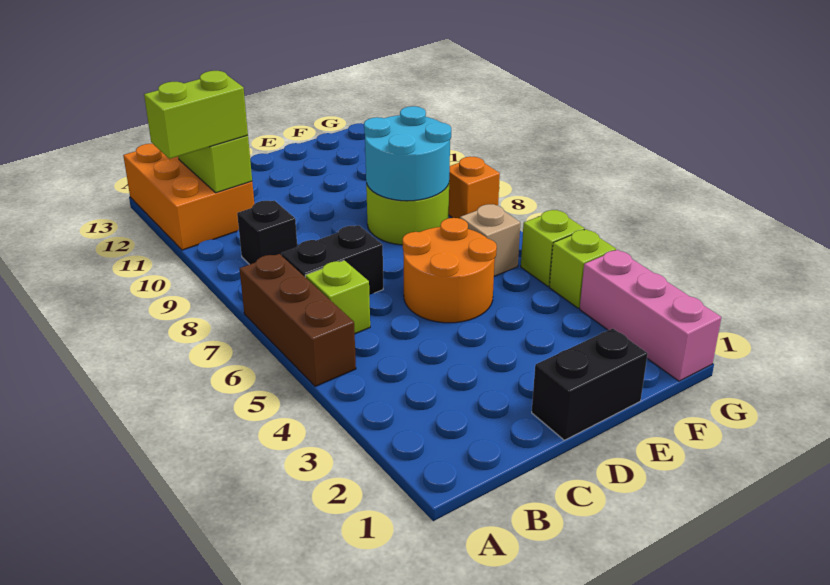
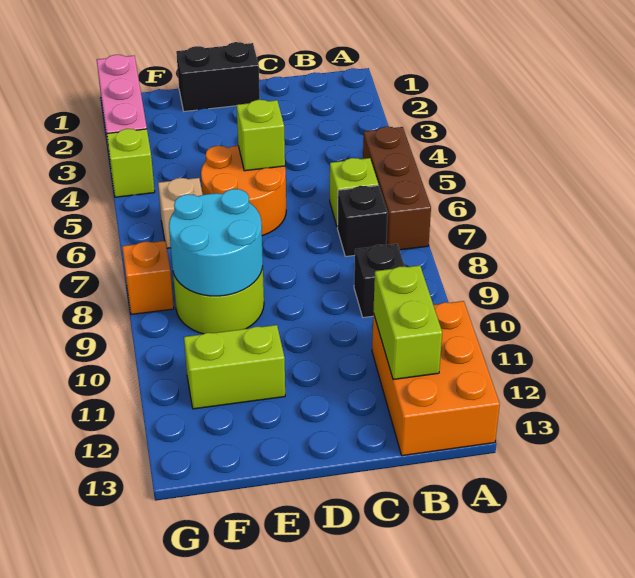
lime 1x2 brick [144,71,248,159] -> lime 1x2 brick moved to [184,325,285,409]
black 1x2 brick [281,225,383,295] -> black 1x1 brick [337,185,388,257]
lime 1x1 brick [521,210,585,287] -> lime 1x1 brick moved to [237,100,285,171]

